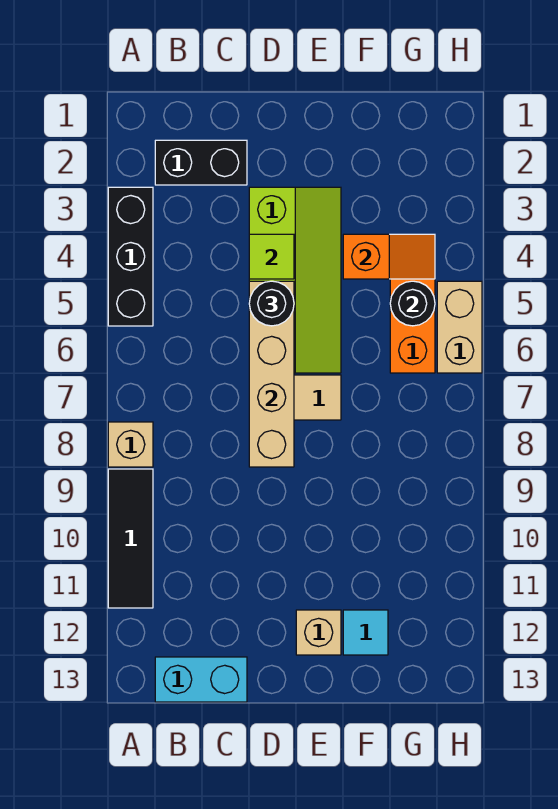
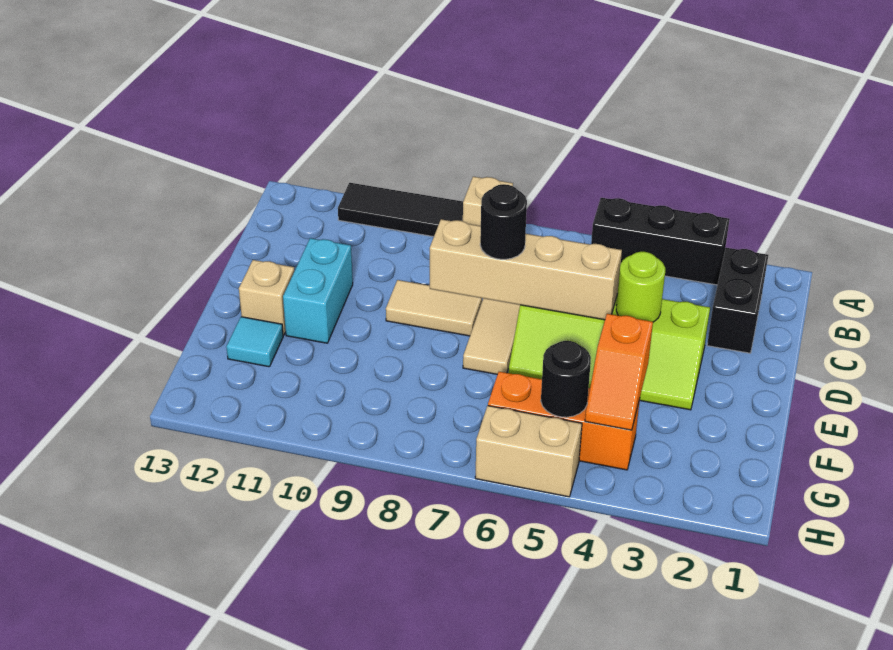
cyan 1x2 brick [155,657,247,702] -> cyan 1x2 brick moved to [283,238,353,343]
lime 1x1 tile [249,234,294,279] -> lime 1x1 round brick [616,252,665,322]
black 1x1 round brick [249,281,294,326] -> black 1x1 round brick moved to [480,184,527,259]
none -> tan 1x2 tile [386,280,482,336]

